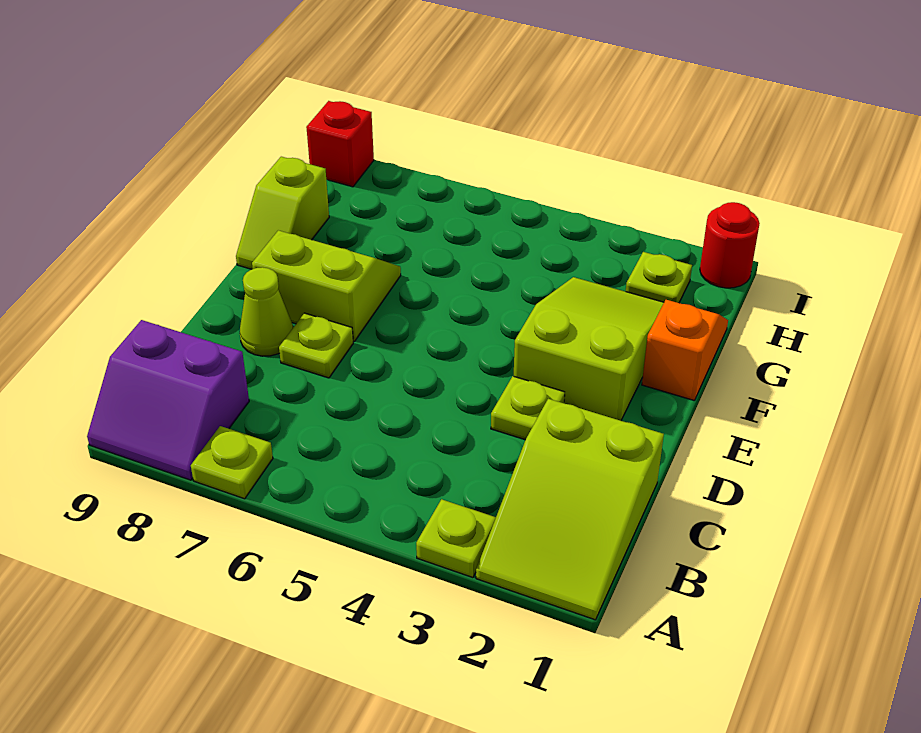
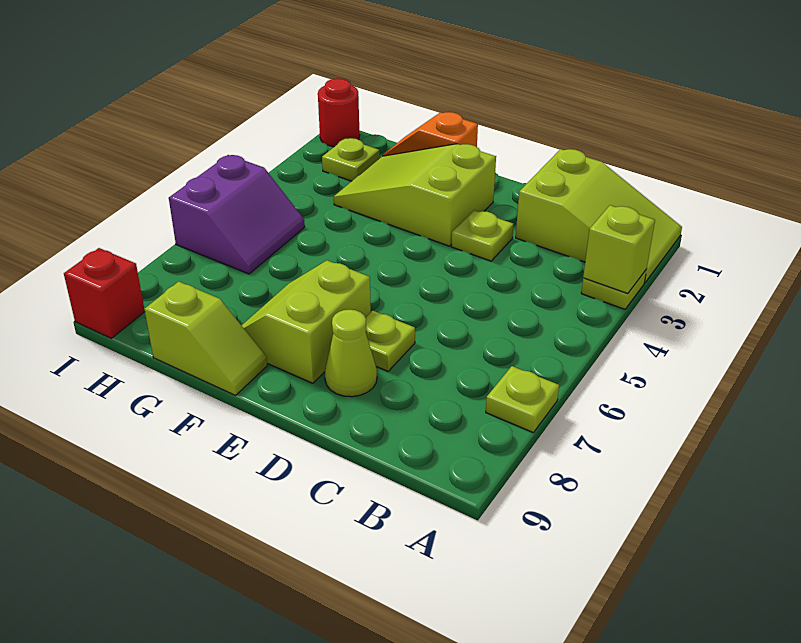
none -> lime 1x1 brick [583,205,655,294]
purple 2x2 slope [87,320,249,480] -> purple 2x2 slope moved to [169,155,305,274]

